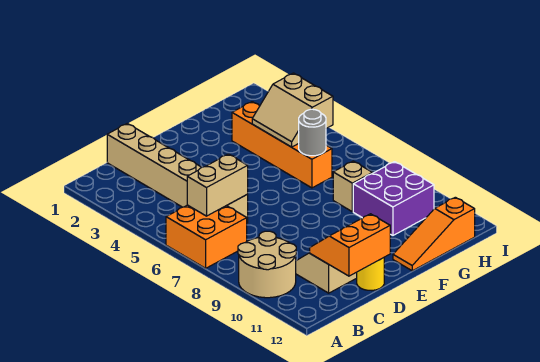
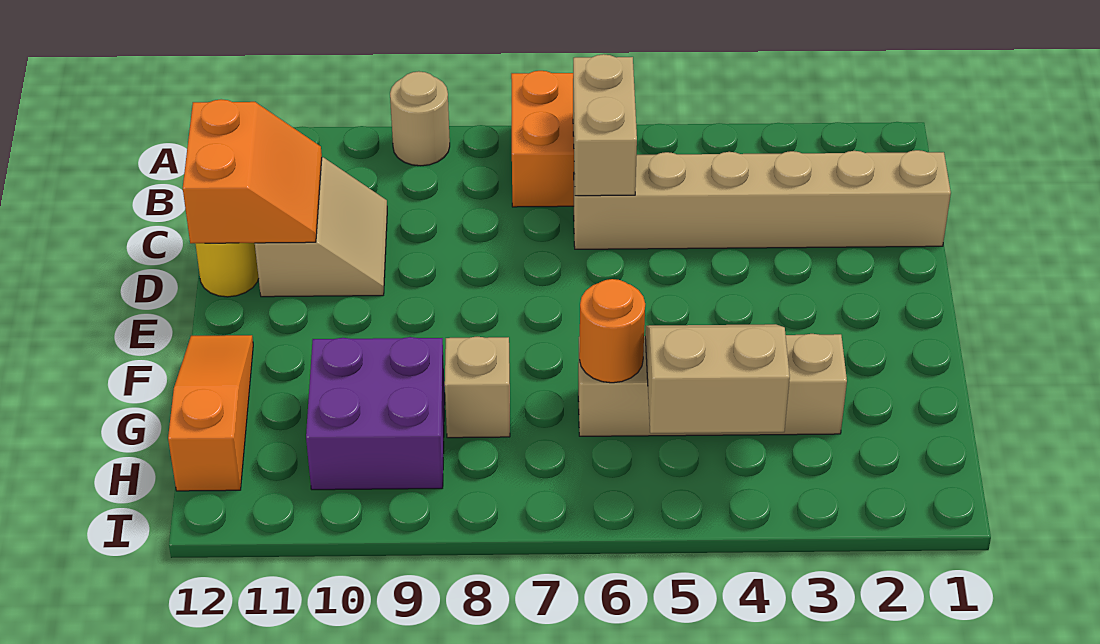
tan 2x2 round brick [238,231,296,298] -> tan 1x1 round brick [390,71,450,166]
orange 1x4 brick [232,102,332,188] -> tan 1x4 brick [578,334,847,436]
grey 1x1 round brick [299,109,326,156] -> orange 1x1 round brick [579,279,645,383]

